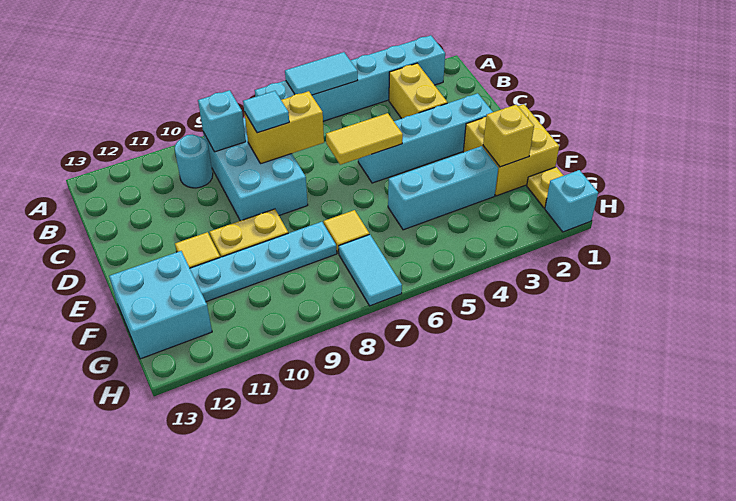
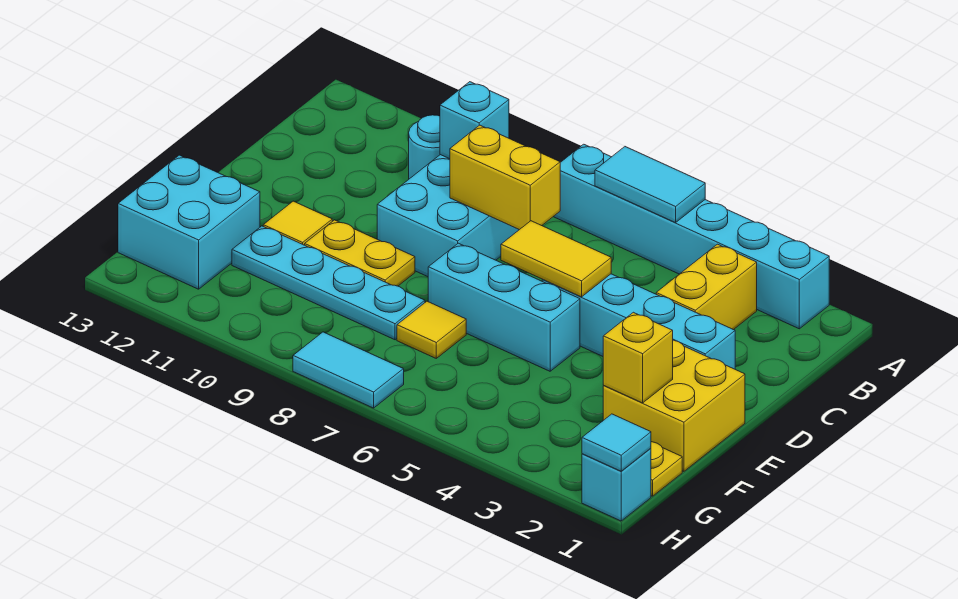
cyan 1x1 tile [243,91,289,133] -> cyan 1x1 tile moved to [582,414,651,471]
cyan 1x3 brick [388,146,498,230] -> cyan 1x3 brick moved to [428,243,580,371]
cyan 1x2 tile [339,234,402,306] -> cyan 1x2 tile turned to [293,332,404,408]

